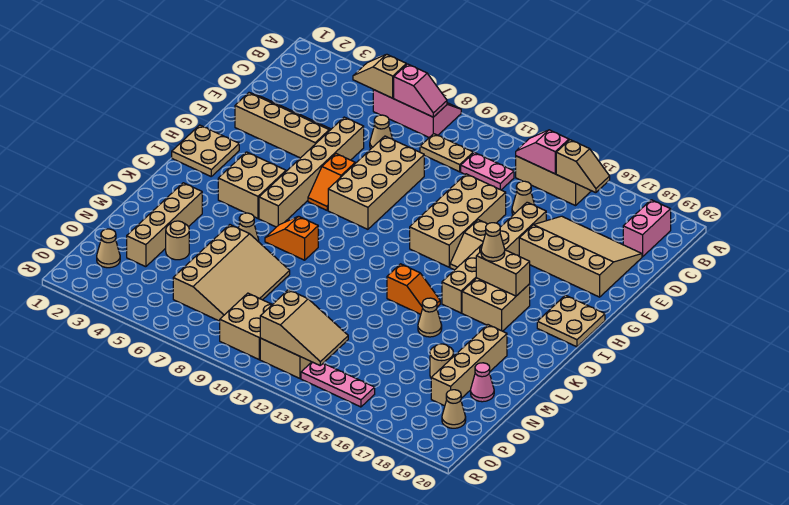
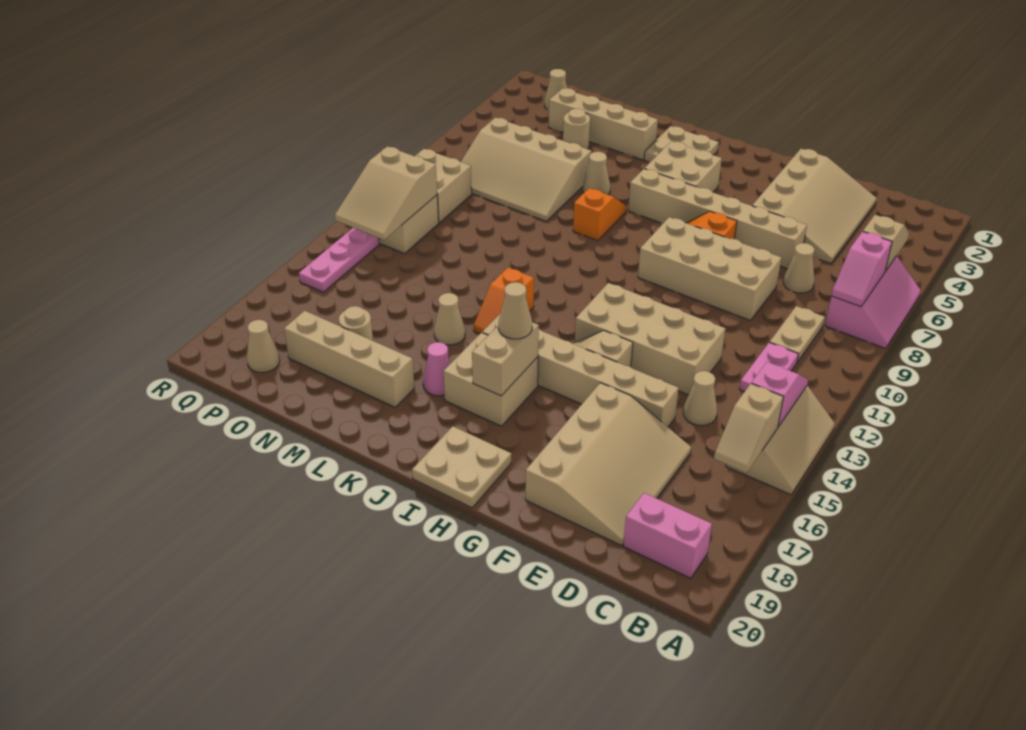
tan 2x4 slope [235,93,331,158] -> tan 3x4 slope [752,149,877,264]
tan 2x2 plate [172,125,239,176] -> tan 2x2 plate moved to [644,126,719,162]
pink 1x1 cone [471,363,494,402] -> pink 1x1 cone moved to [423,342,451,396]

